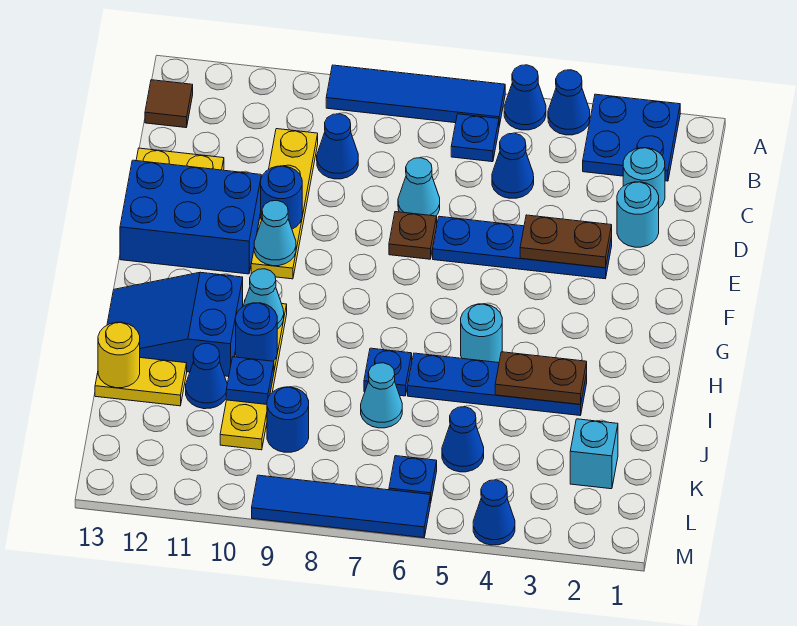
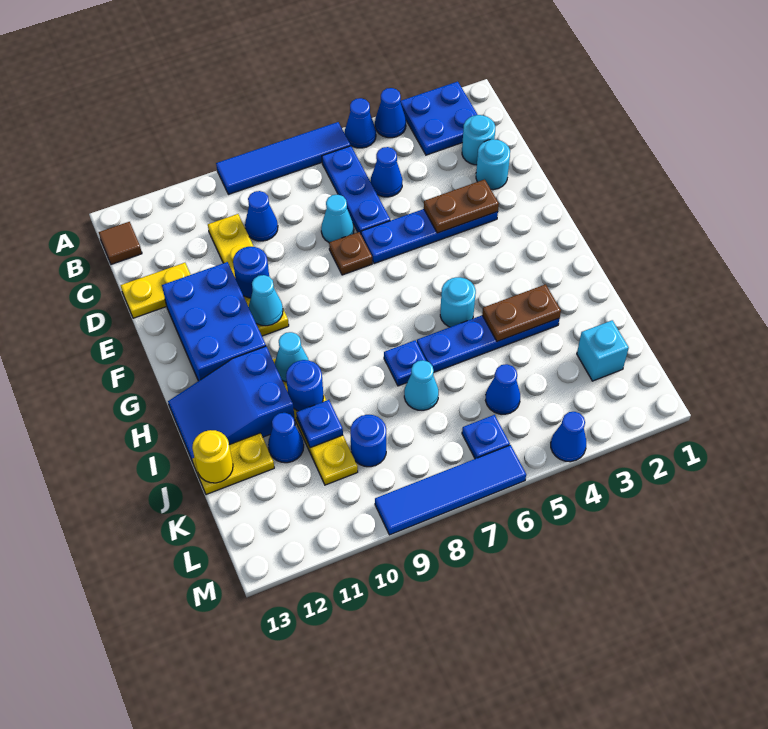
blue 1x1 plate [451,114,499,162] -> blue 1x3 plate [322,146,390,234]
blue 2x3 brick [120,160,261,274] -> blue 2x3 brick turned to [162,262,266,381]

